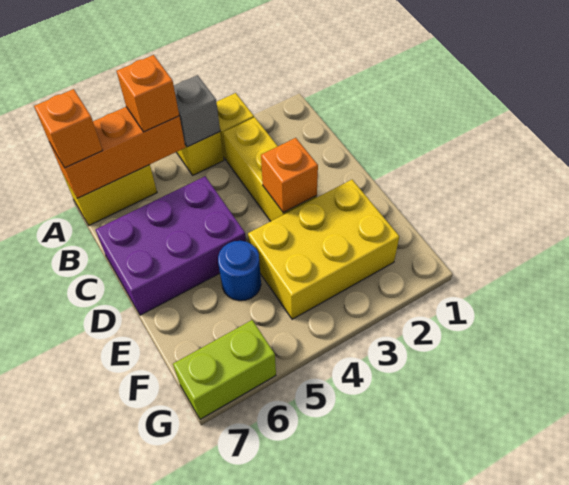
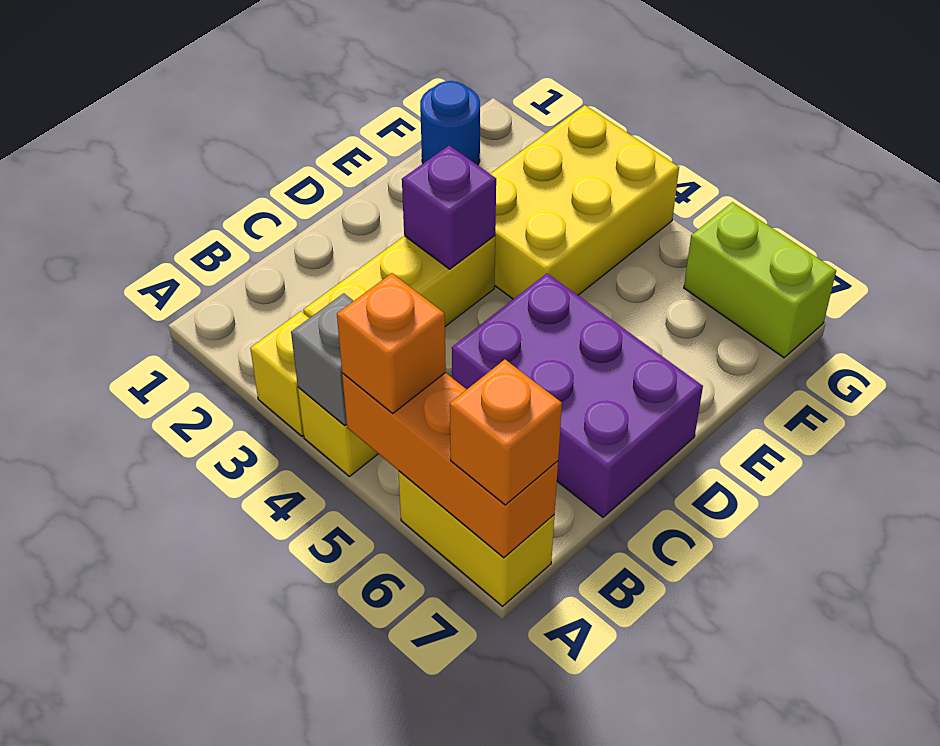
orange 1x1 brick [261,138,318,213] -> purple 1x1 brick [402,146,496,269]
yellow 2x3 brick [248,180,399,319] -> yellow 2x3 brick turned to [491,105,679,299]
blue 1x1 round brick [218,241,261,301] -> blue 1x1 round brick moved to [420,81,480,165]

